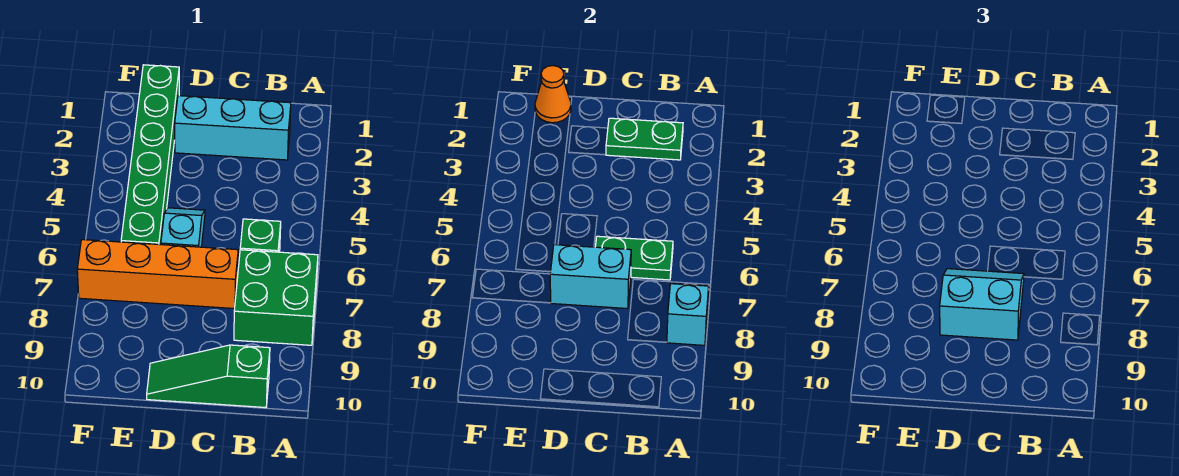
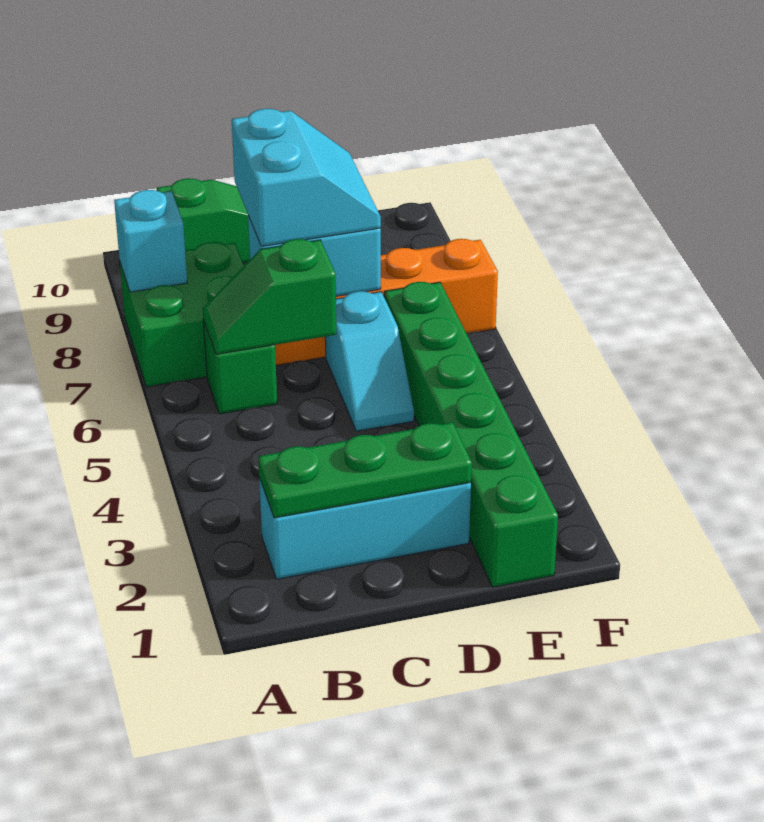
green 1x2 plate [606,118,683,160] -> green 1x3 plate [258,422,472,518]
green 1x2 plate [596,236,673,280] -> green 1x2 slope [203,239,336,354]
cyan 2x2 slope [940,269,1024,340] -> cyan 2x2 slope turned to [232,109,381,246]
orange 1x1 cone [535,66,571,123] -> none

